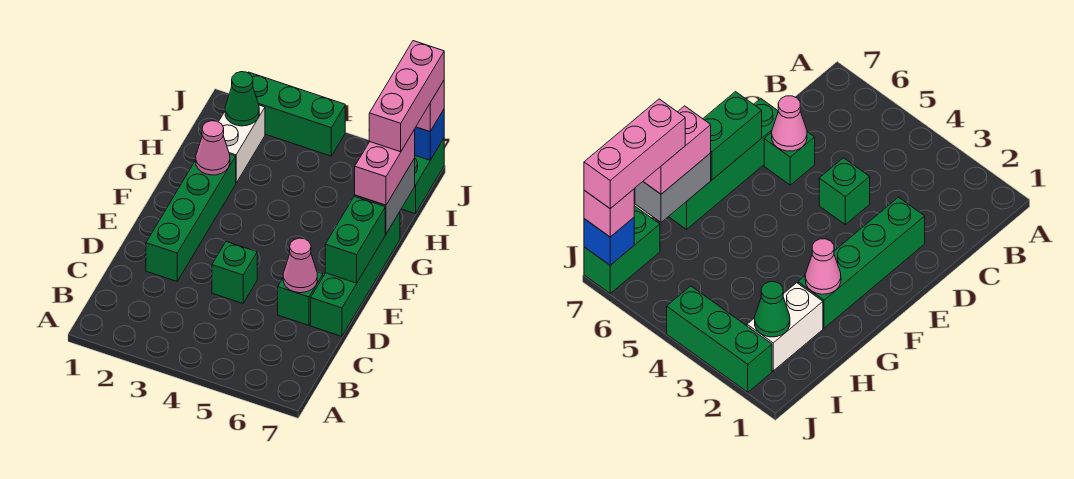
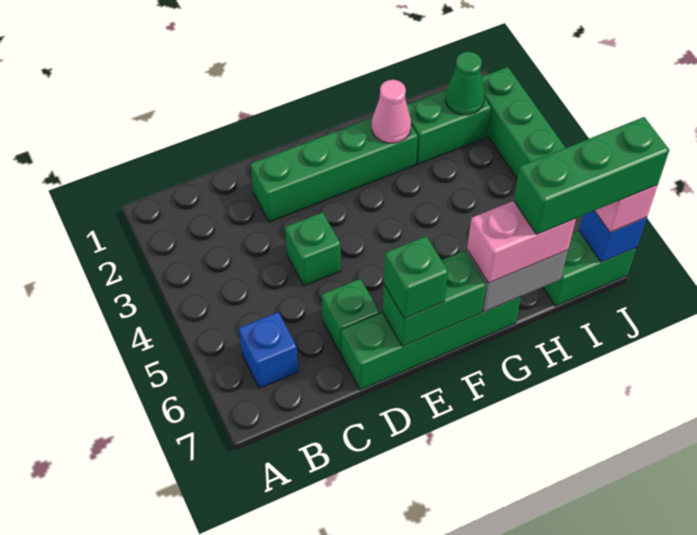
none -> blue 1x1 brick [239,312,298,388]
pink 1x1 cone [283,238,317,293] -> none
none -> green 1x1 brick [384,236,448,318]
white 1x2 brick [219,105,265,183] -> green 1x2 brick [407,90,491,164]
pink 1x3 brick [369,41,444,152] -> green 1x3 brick [514,117,669,235]

